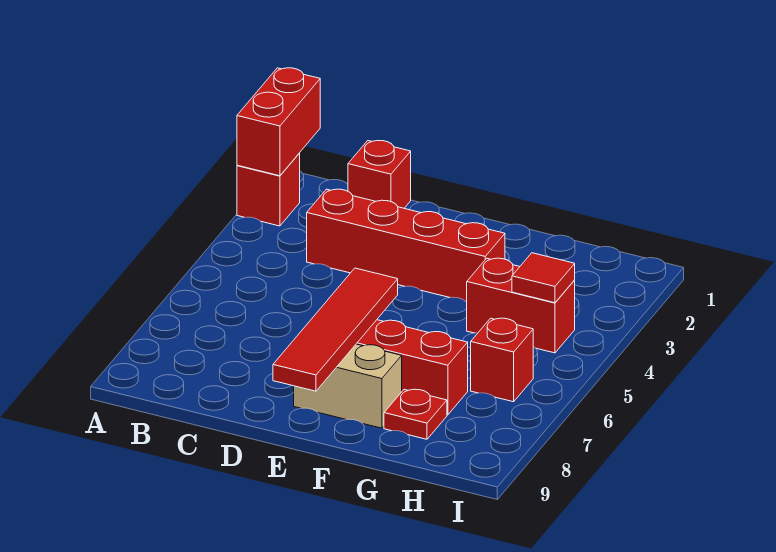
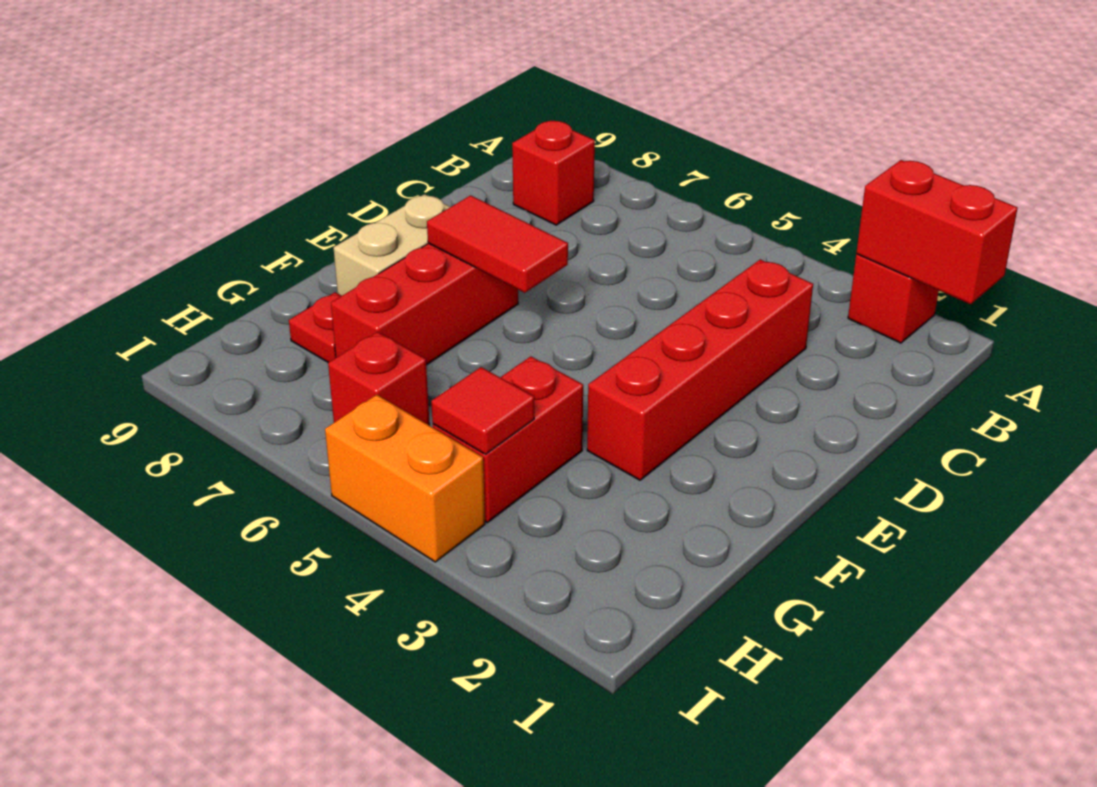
red 1x1 brick [348,141,411,208] -> red 1x1 brick moved to [512,121,595,225]
red 1x4 tile [273,268,398,391] -> red 1x2 tile [427,195,568,293]
none -> orange 1x2 brick [325,395,485,562]

